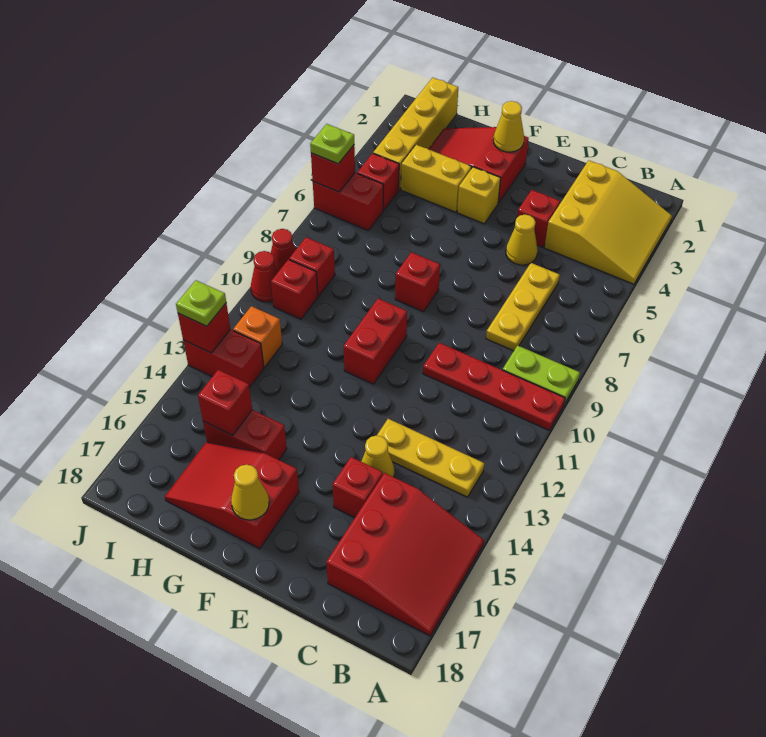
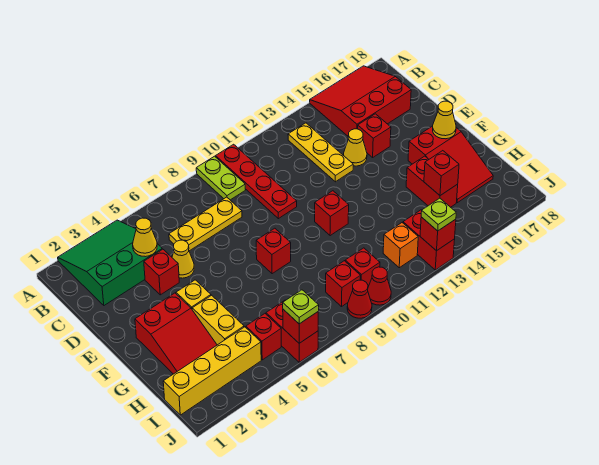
yellow 3x3 slope [544,160,672,284] -> green 3x3 slope [58,220,162,305]
yellow 1x1 cone [493,101,524,152] -> yellow 1x1 cone moved to [133,218,157,257]
red 1x2 brick [343,299,407,384] -> red 1x1 brick [315,191,349,236]

